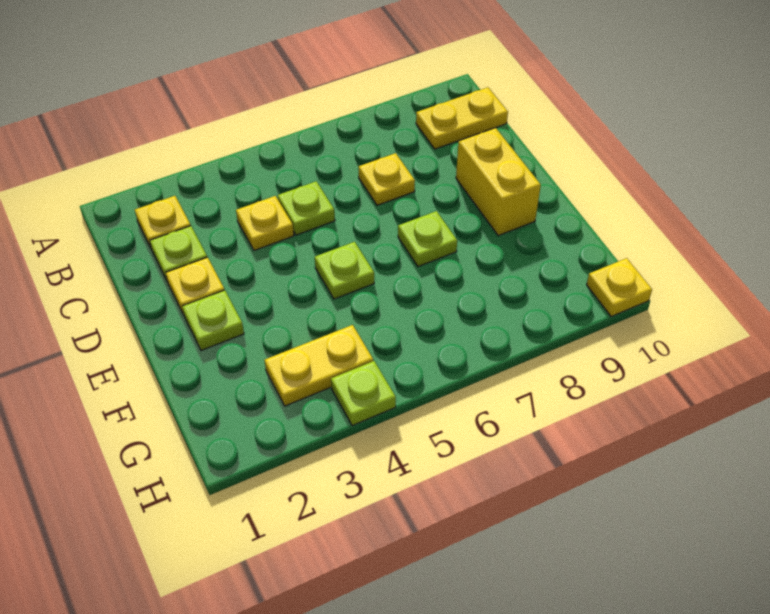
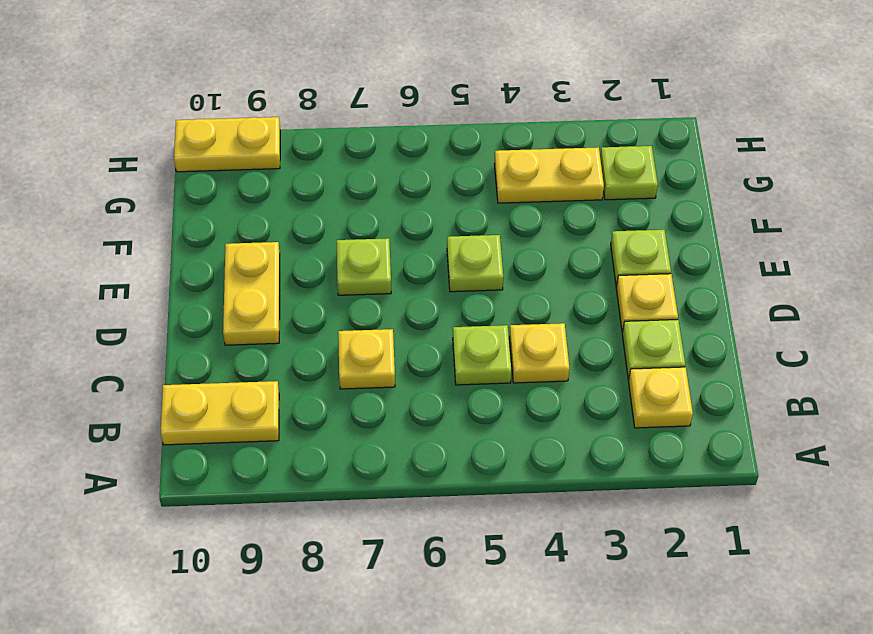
yellow 1x2 brick [456,128,541,236] -> yellow 1x2 plate [223,242,280,345]
lime 1x1 plate [331,361,396,426] -> lime 1x1 plate moved to [600,146,658,200]
yellow 1x1 plate [587,258,652,317] -> yellow 1x2 plate [174,117,280,172]

